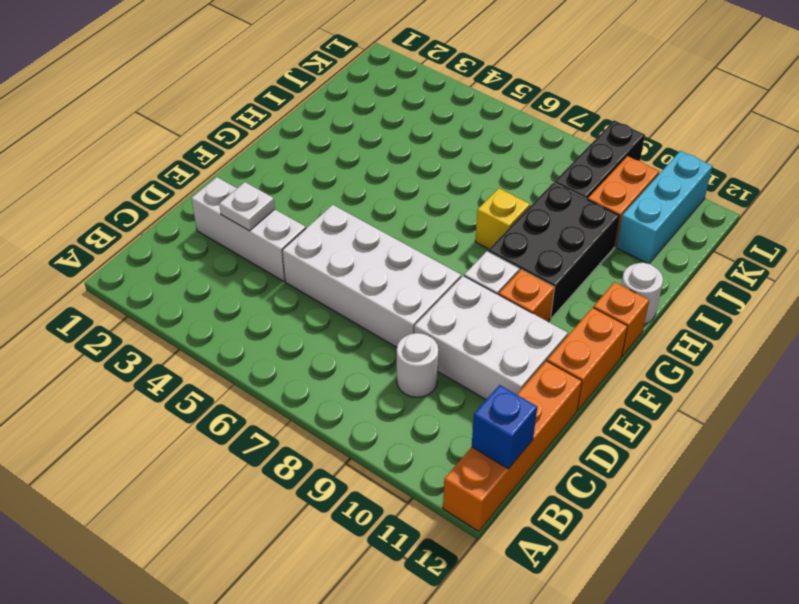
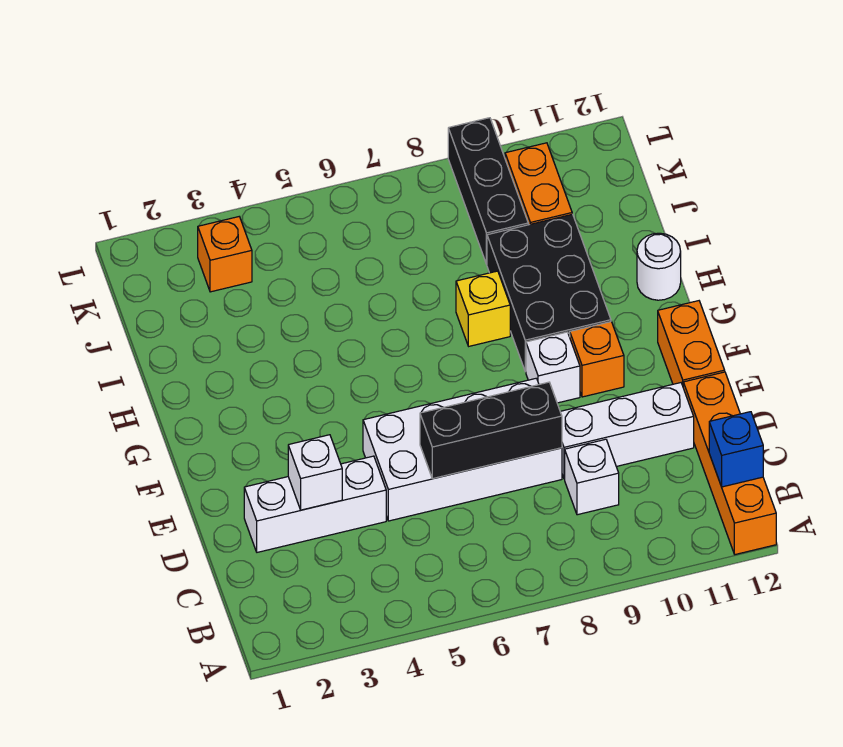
white 1x1 round brick [397,333,438,397] -> white 1x1 brick [565,439,619,515]
white 1x1 plate [219,182,275,231] -> white 1x1 brick [288,435,342,510]
none -> black 1x3 brick [420,382,562,479]
white 2x3 brick [414,276,568,400] -> white 1x3 brick [560,383,694,479]
orange 1x1 brick [593,282,649,356] -> orange 1x1 brick moved to [198,217,252,292]
cyan 1x3 brick [616,151,713,264] -> none

